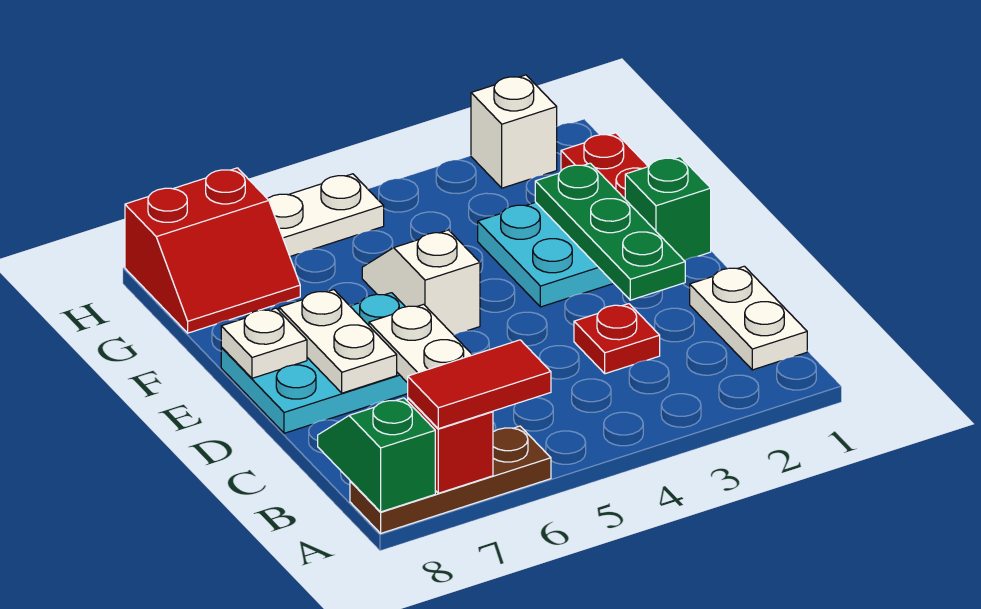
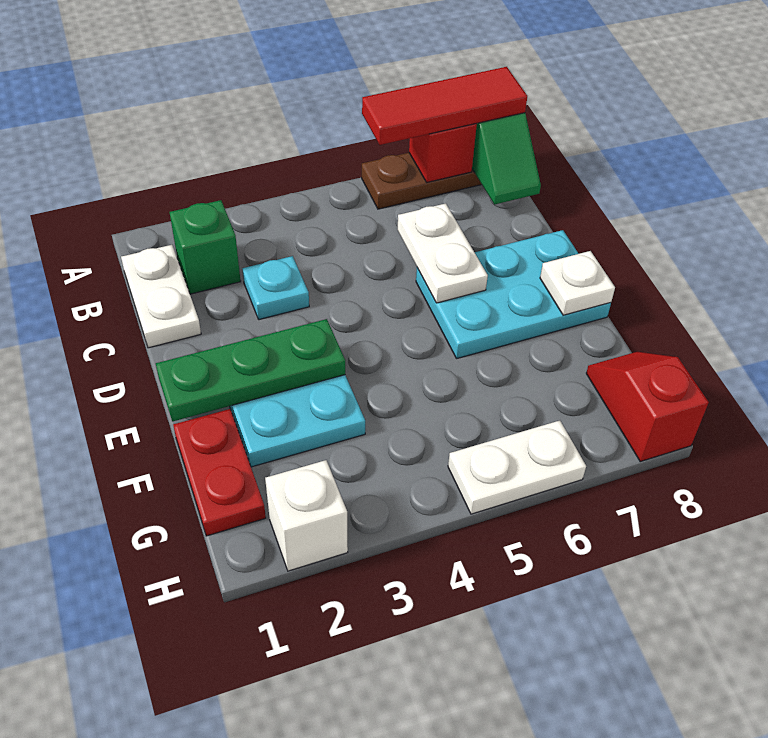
red 1x2 tile [408,340,551,429] -> red 1x3 tile [362,67,527,145]
red 1x1 plate [574,304,660,374] -> cyan 1x1 plate [242,256,309,320]
green 1x3 plate [535,163,685,300] -> green 1x3 plate turned to [156,319,345,422]
white 1x2 plate [279,290,397,393] -> none
green 1x1 brick [625,157,711,261] -> green 1x1 brick moved to [170,200,241,294]
white 1x2 slope [362,230,480,335] -> none
red 2x2 slope [125,168,300,333] -> red 1x2 slope [586,352,709,462]

